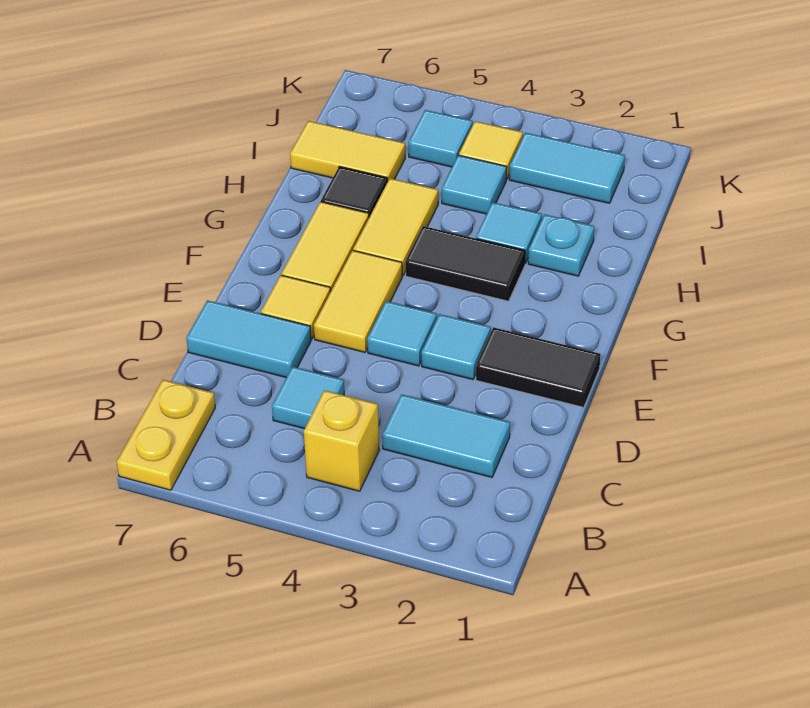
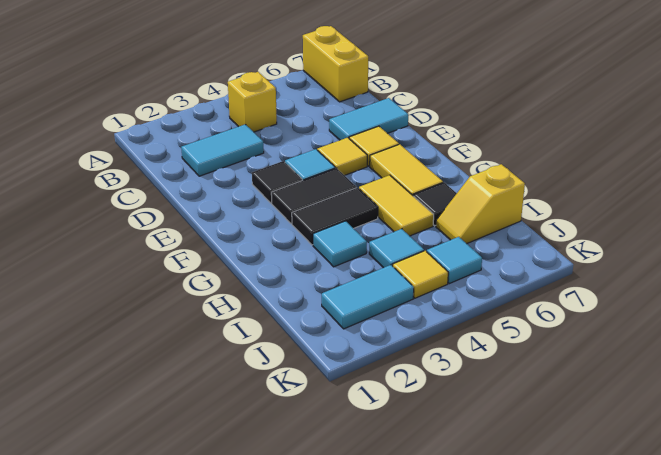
yellow 1x2 plate [117,380,215,490] -> yellow 1x2 brick [303,26,368,102]
cyan 1x1 tile [272,367,344,429] -> none
black 1x2 tile [476,327,600,407] -> black 1x2 tile moved to [271,168,356,224]
cyan 1x1 tile [421,314,491,380] -> black 1x1 tile [252,161,302,203]
yellow 1x2 tile [314,250,402,352] -> yellow 1x1 tile [317,138,367,176]
cyan 1x1 plate [528,214,594,276] -> none
yellow 1x2 tile [290,121,405,182] -> yellow 1x2 slope [436,164,525,244]

